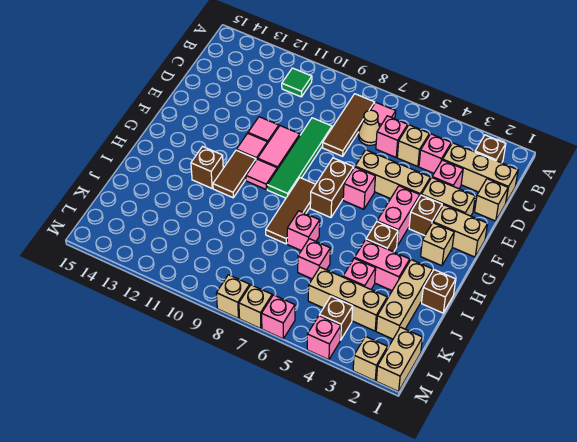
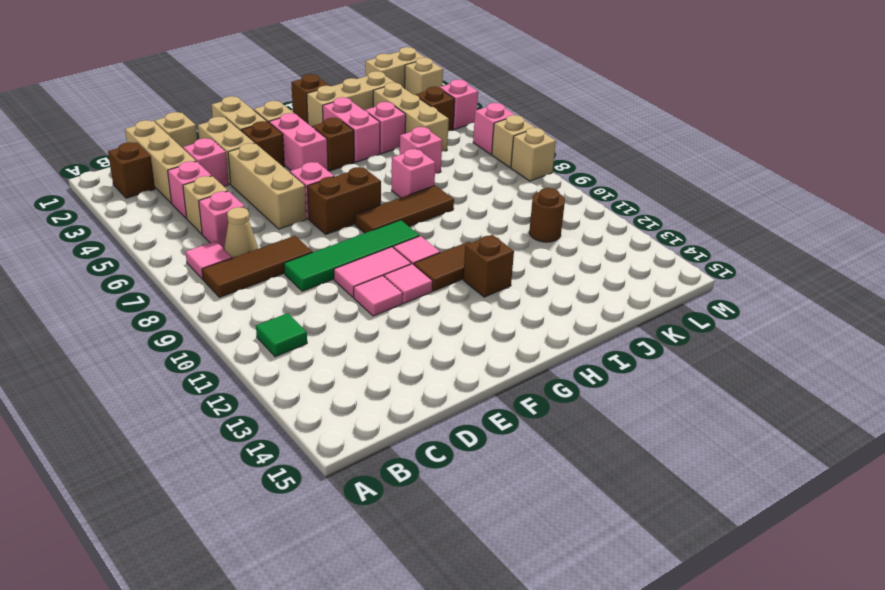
pink 1x2 brick [377,186,420,246] -> pink 1x2 brick turned to [269,113,328,171]
none -> brown 1x1 round brick [529,188,565,242]

